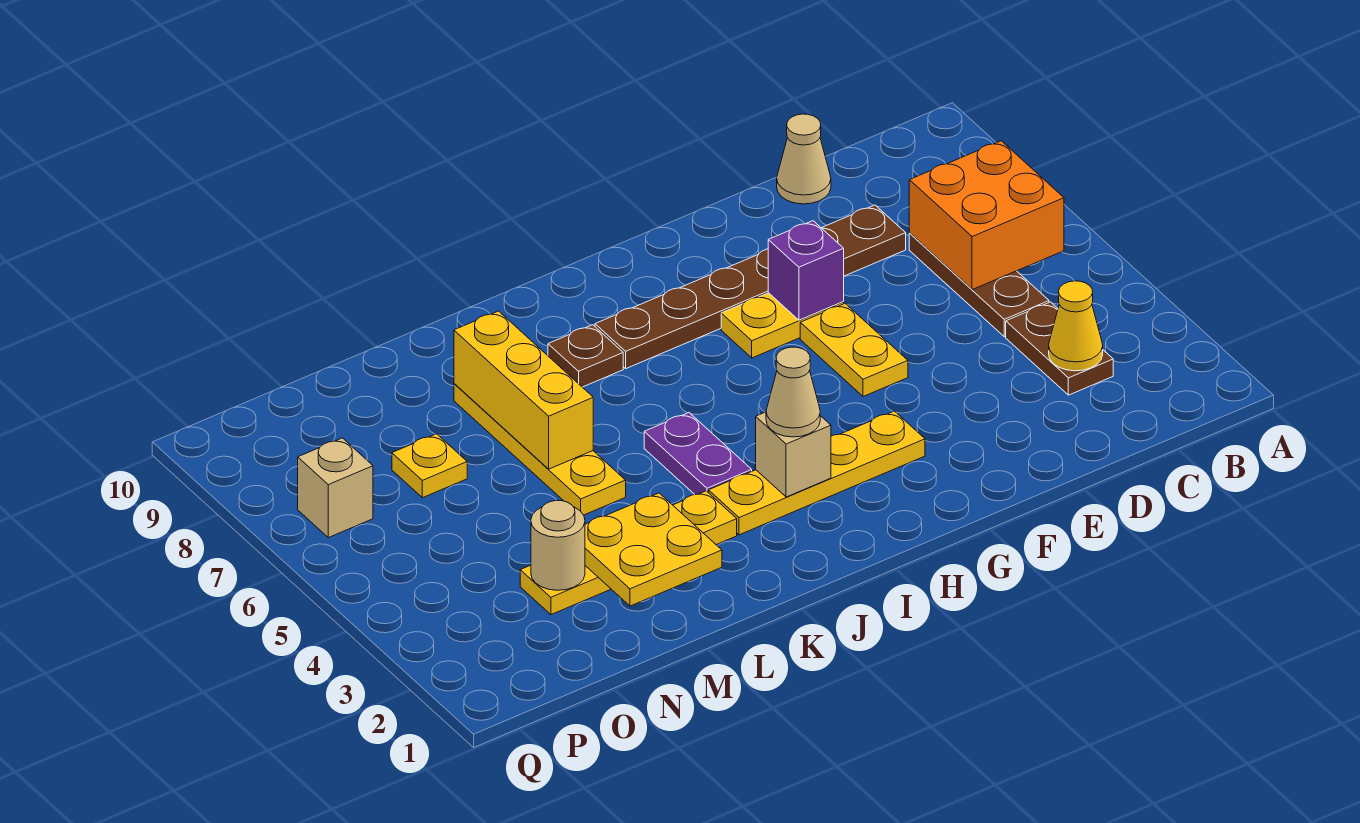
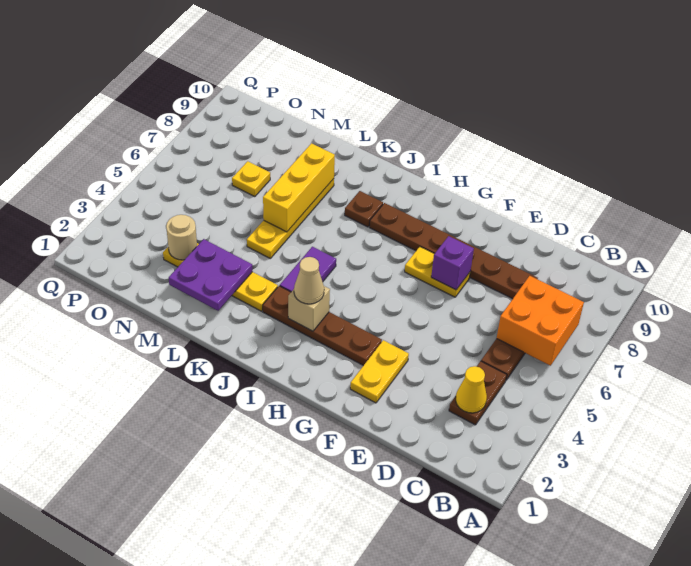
tan 1x1 cone [777,114,831,204] -> none
yellow 1x2 plate [800,304,908,397] -> yellow 1x2 plate moved to [350,340,409,403]
yellow 1x4 plate [709,411,925,535] -> brown 1x4 plate [263,286,382,366]
purple 1x2 plate [644,413,752,495] -> purple 1x2 tile [280,247,336,292]
yellow 2x2 plate [585,493,722,606] -> purple 2x2 plate [169,239,252,311]
tan 1x1 brick [298,438,373,538] -> none

